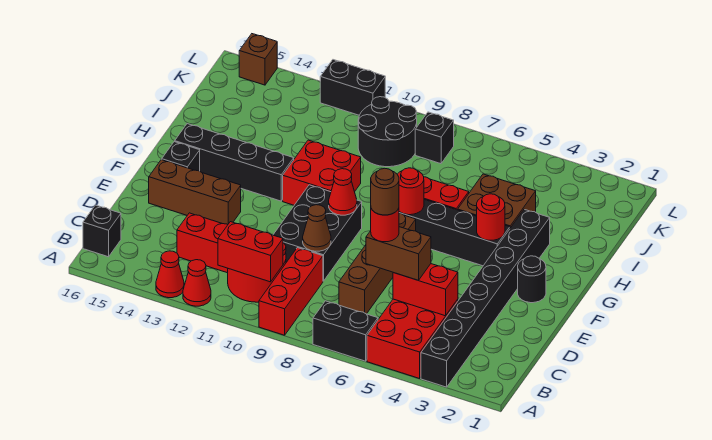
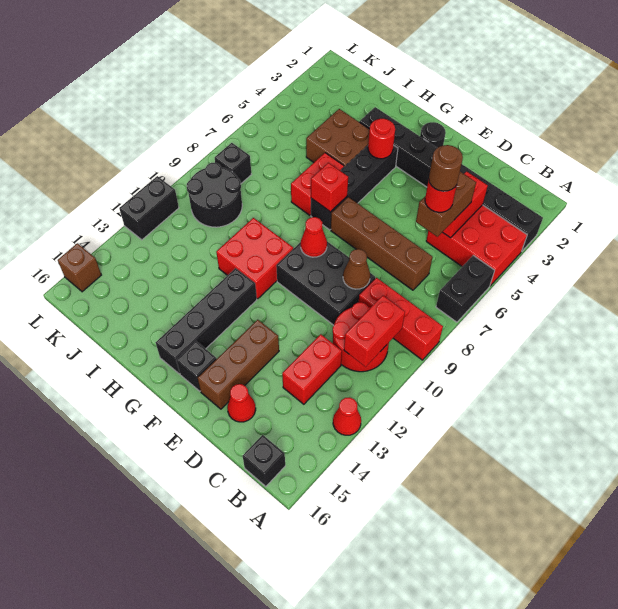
red 1x1 cone [183,260,211,306] -> red 1x1 cone moved to [227,384,256,422]
red 1x1 round brick [397,168,424,215] -> red 1x1 brick [311,163,348,212]

